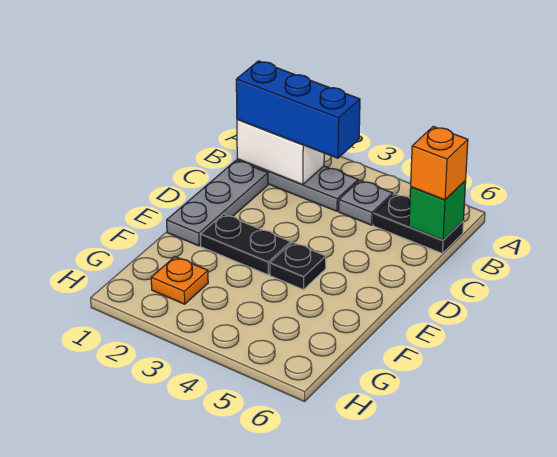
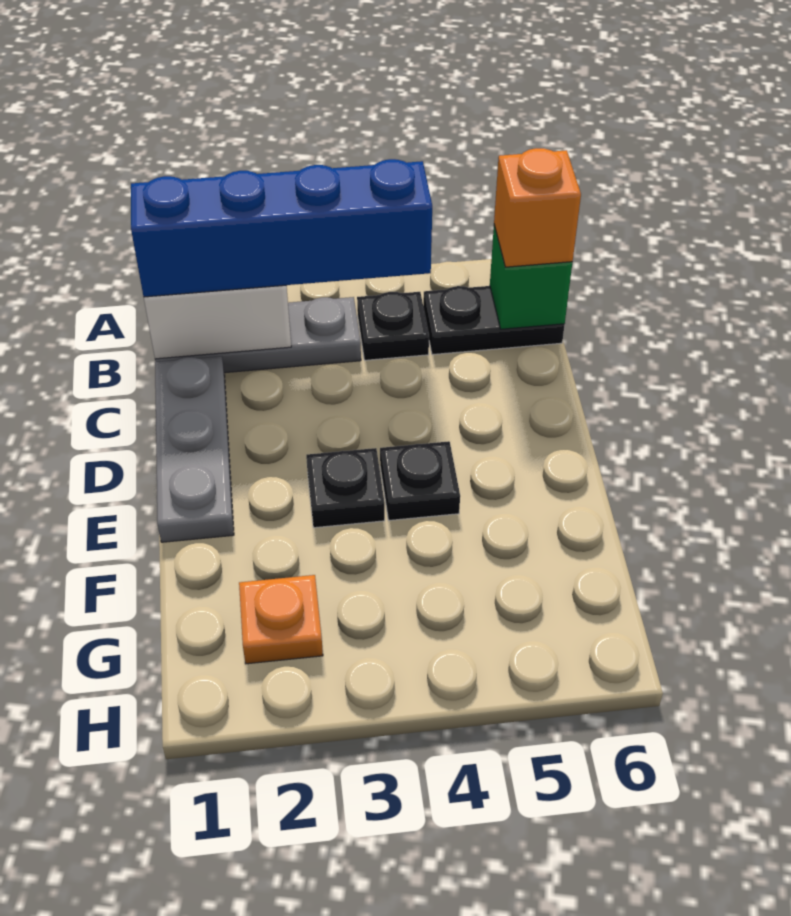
blue 1x3 brick [236,61,360,158] -> blue 1x4 brick [131,159,432,297]
grey 1x1 plate [339,180,393,225] -> black 1x1 plate [357,292,429,360]
black 1x2 plate [201,214,291,275] -> black 1x1 plate [306,448,385,528]

